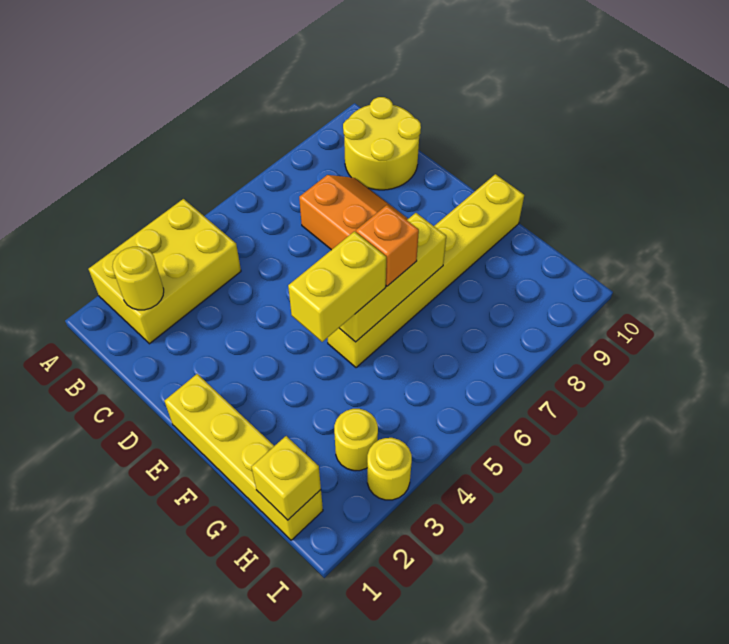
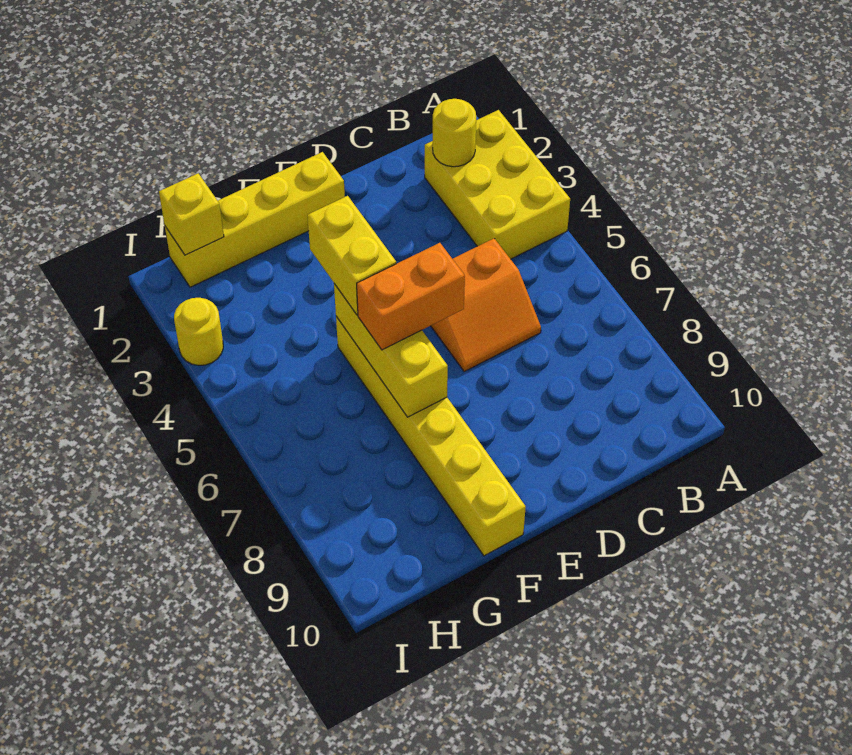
yellow 2x2 round brick [343,97,421,190] -> none
orange 2x2 slope [299,175,408,250] -> orange 2x2 slope moved to [431,238,541,372]
orange 1x1 brick [356,205,419,286] -> orange 1x2 brick [357,243,465,350]
yellow 1x1 round brick [334,409,378,471] -> none

